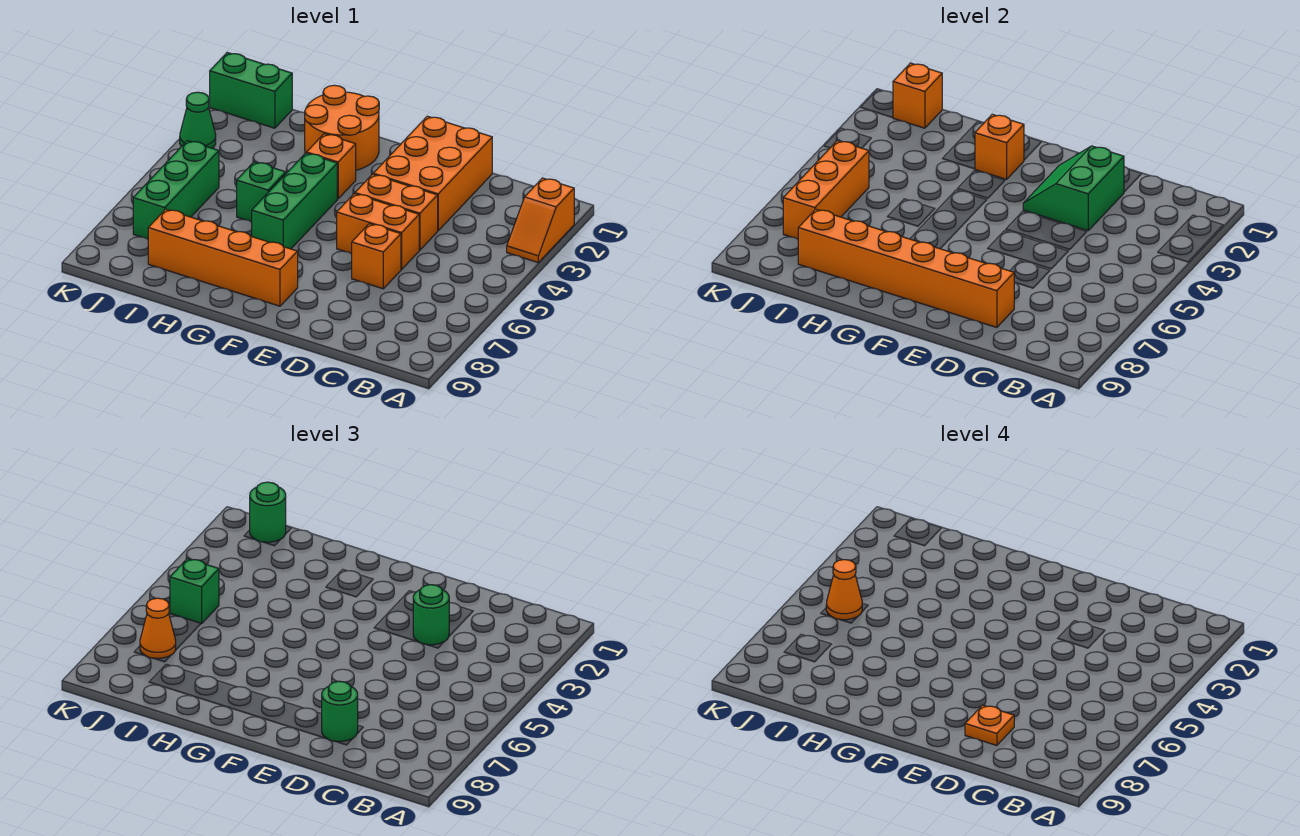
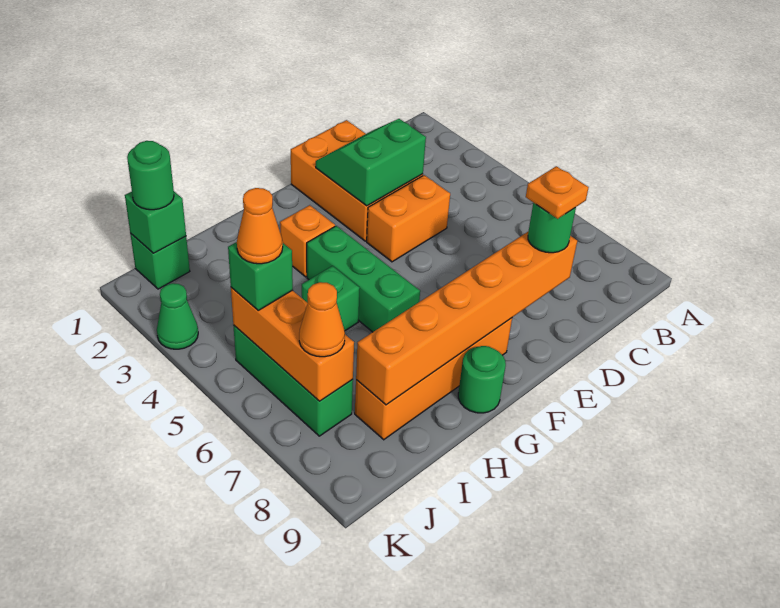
orange 1x2 slope [507,178,574,262] -> none
green 2x2 slope [1023,146,1124,231] -> green 2x2 slope turned to [316,119,426,206]
green 1x1 round brick [413,585,449,645] -> green 1x1 round brick moved to [458,346,506,413]
orange 1x2 brick [337,194,419,269] -> none
orange 1x1 brick [352,224,401,289] -> none
orange 2x2 round brick [305,85,379,170] -> none
orange 1x1 brick [975,114,1024,179] -> none
green 1x2 brick [210,53,292,128] -> green 1x1 brick [130,233,190,289]
orange 1x1 brick [893,63,942,128] -> green 1x1 brick [125,192,186,253]

